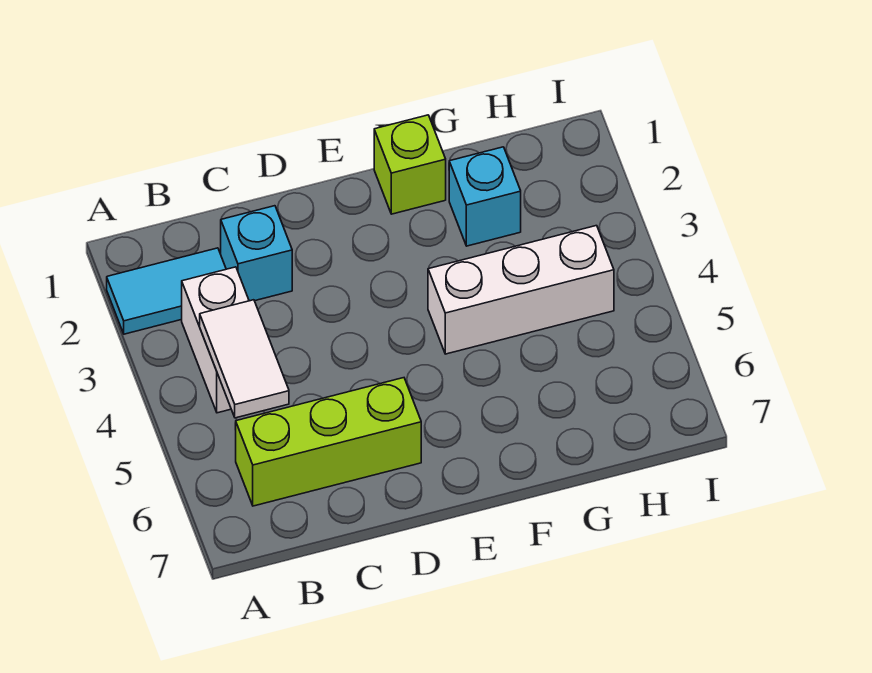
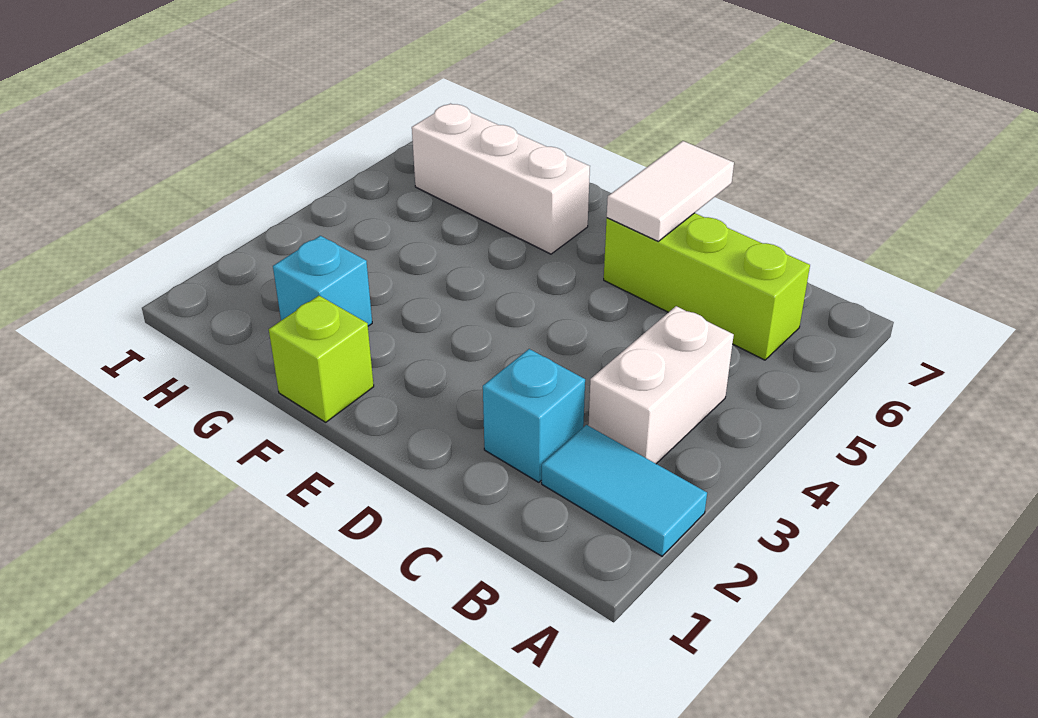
white 1x2 tile [200,300,289,418] -> white 1x2 tile moved to [607,141,734,241]
white 1x3 brick [428,226,614,354] -> white 1x3 brick moved to [412,104,590,254]

